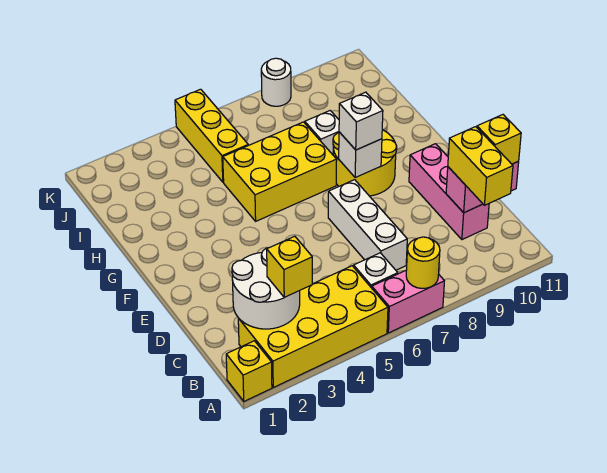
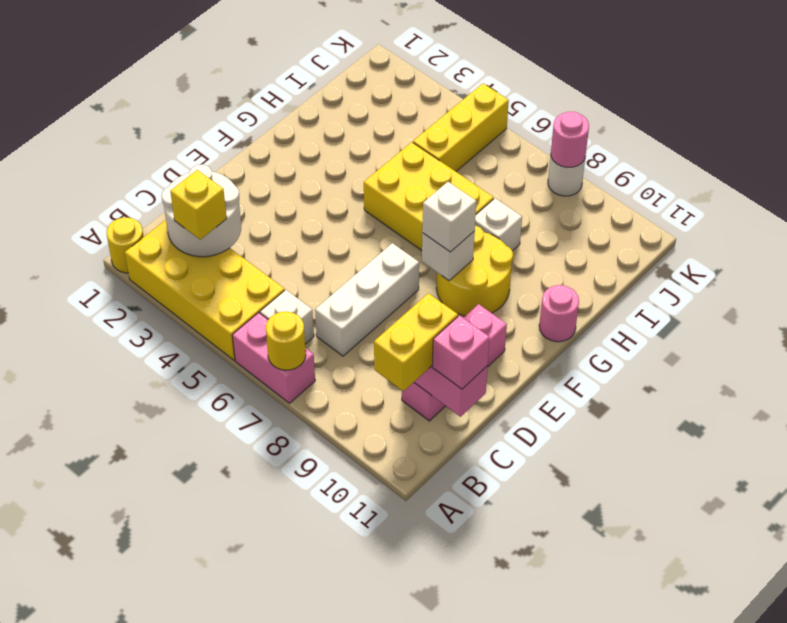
yellow 1x1 brick [226,341,272,401] -> yellow 1x1 round brick [107,218,144,273]
yellow 1x1 brick [477,115,521,164] -> pink 1x1 brick [432,315,490,389]
none -> pink 1x1 round brick [539,285,579,342]
none -> pink 1x1 round brick [551,112,589,168]

